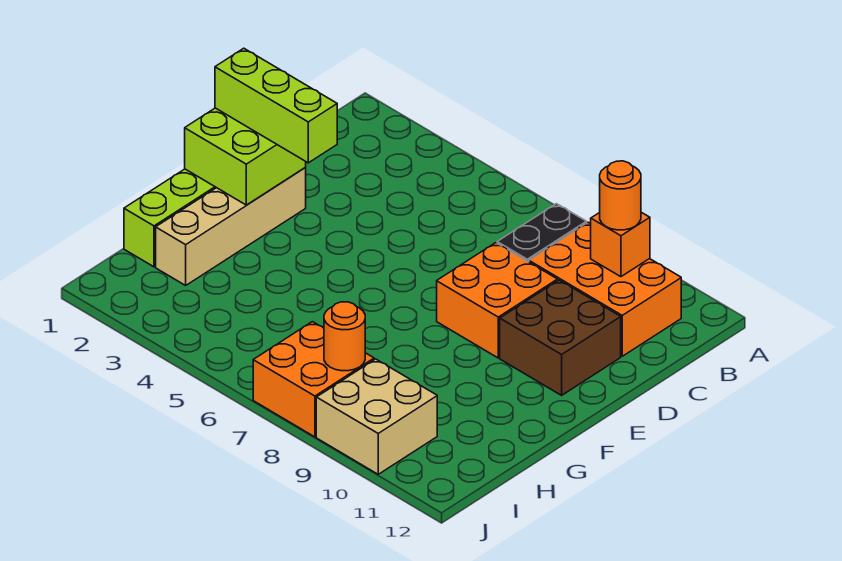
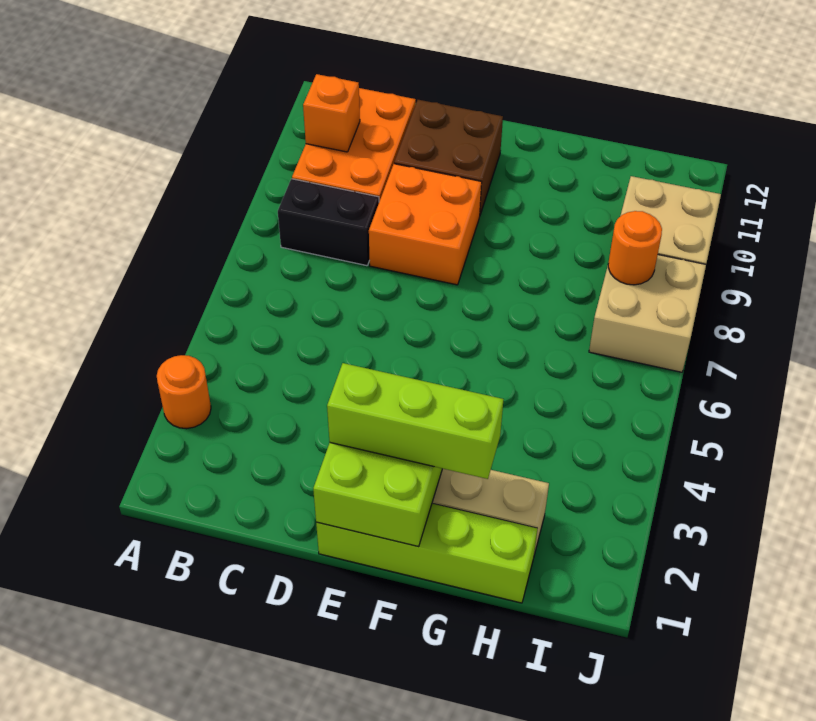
orange 1x1 round brick [600,161,641,230] -> orange 1x1 round brick moved to [157,355,211,429]
lime 1x3 brick [215,48,337,163] -> lime 1x3 brick turned to [327,363,504,479]
orange 2x2 brick [253,322,374,437] -> tan 2x2 brick [589,255,706,372]

